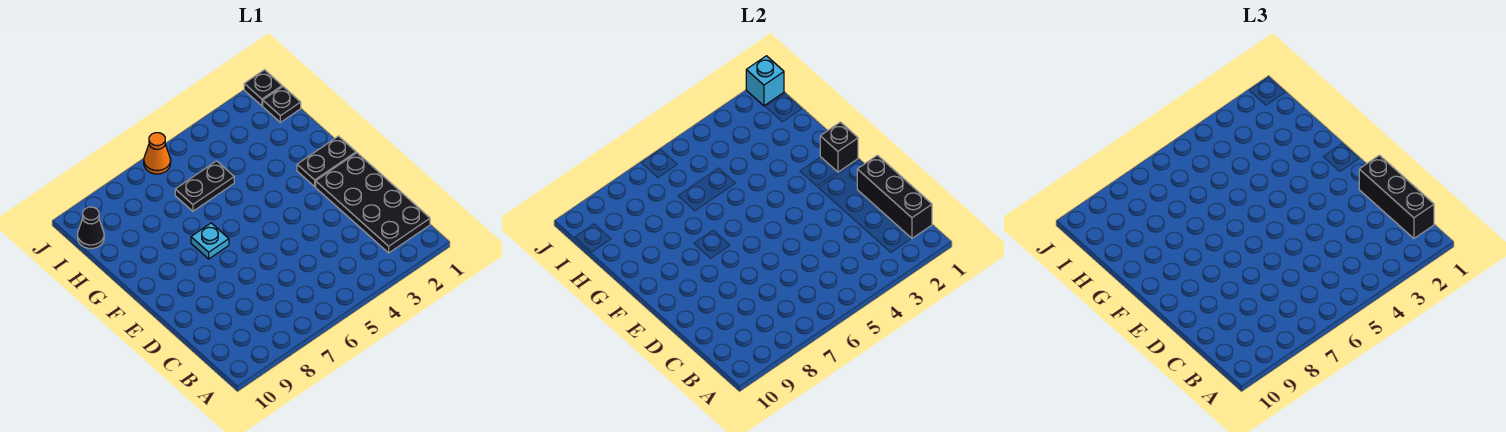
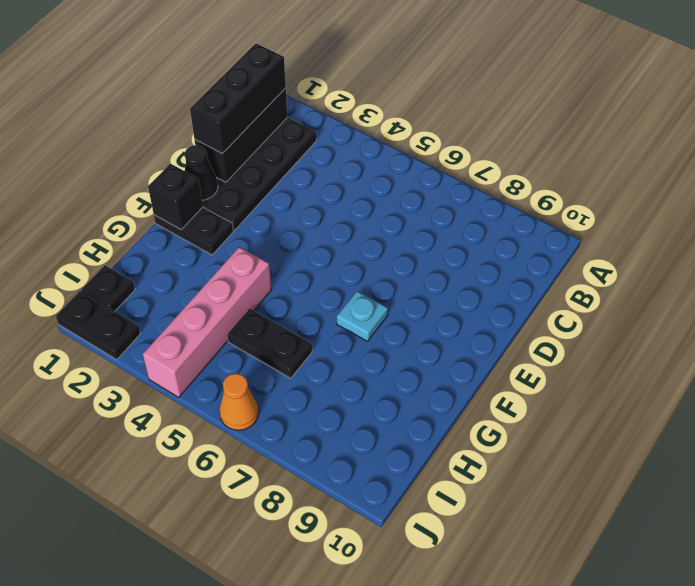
none -> pink 1x4 brick [143,247,271,397]
black 1x1 cone [78,207,104,249] -> black 1x1 cone moved to [185,145,218,200]
black 1x1 plate [244,70,282,106] -> black 1x2 plate [56,291,140,360]
cyan 1x1 brick [746,56,784,106] -> none

